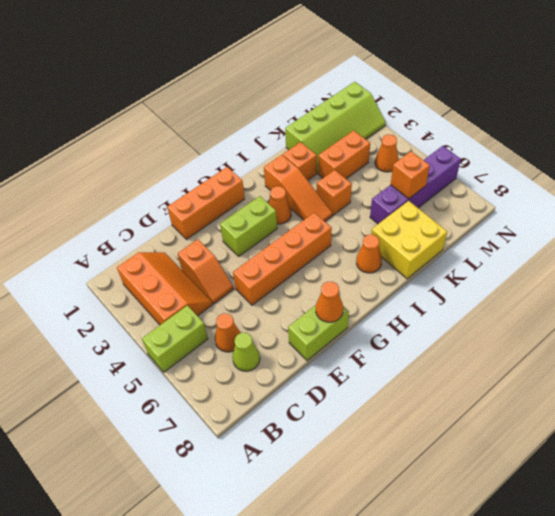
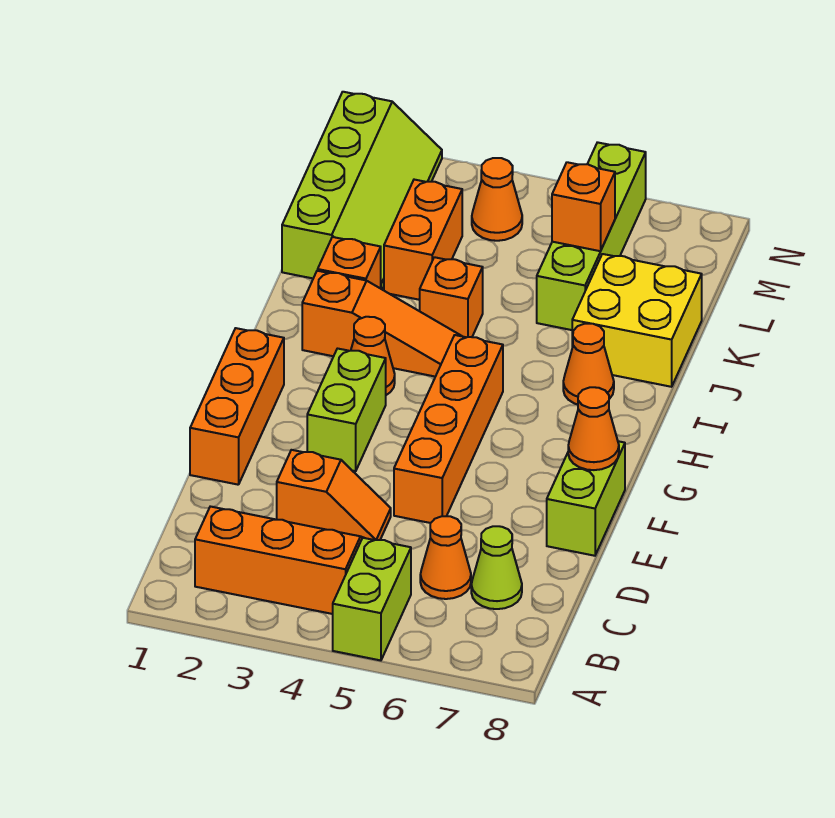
purple 1x4 brick [370,146,461,224] -> lime 1x4 brick [537,142,646,330]

